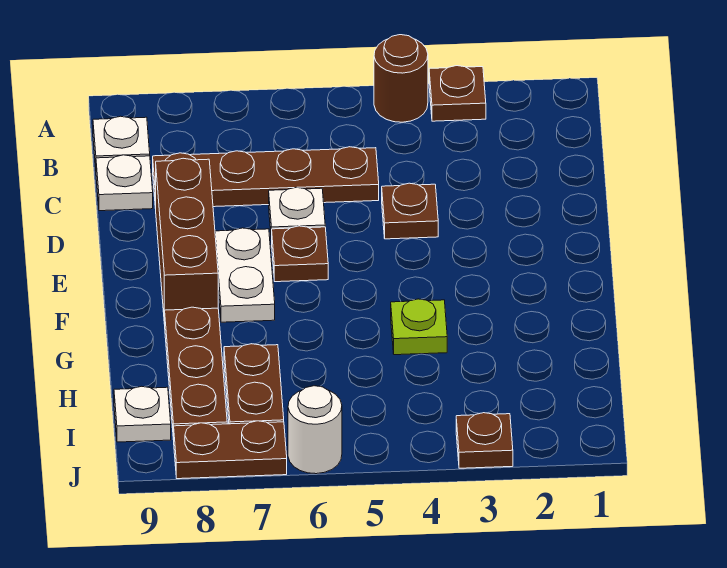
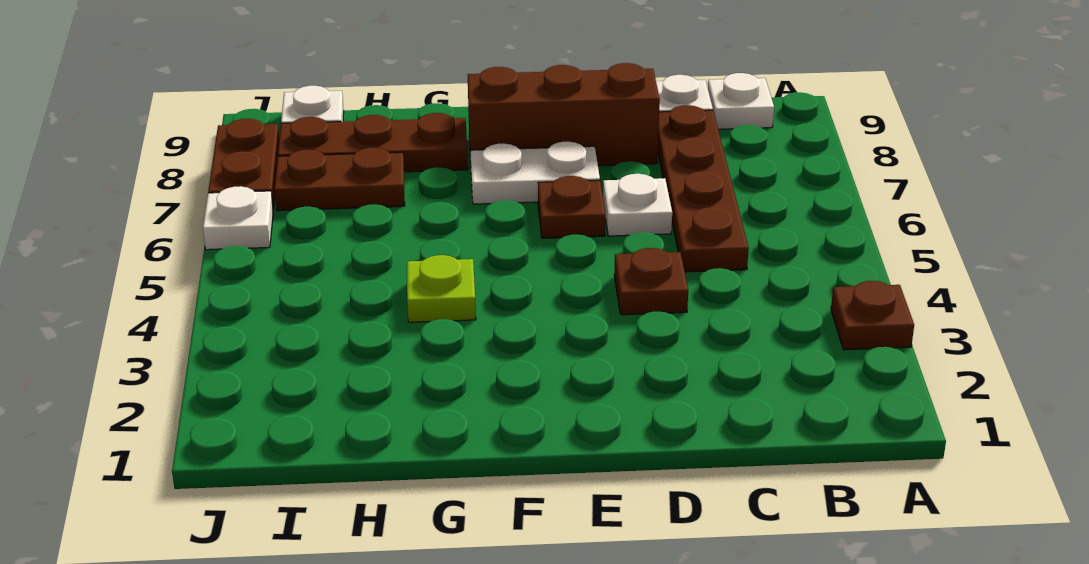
brown 1x1 round brick [374,35,428,122] -> none
brown 1x1 plate [456,413,513,468] -> none
white 1x1 round brick [288,386,342,474] -> white 1x1 plate [203,186,273,250]

